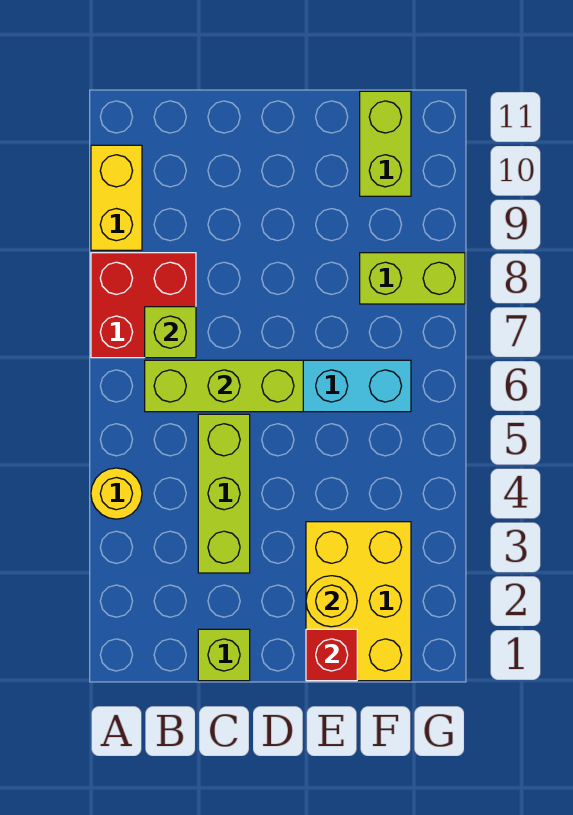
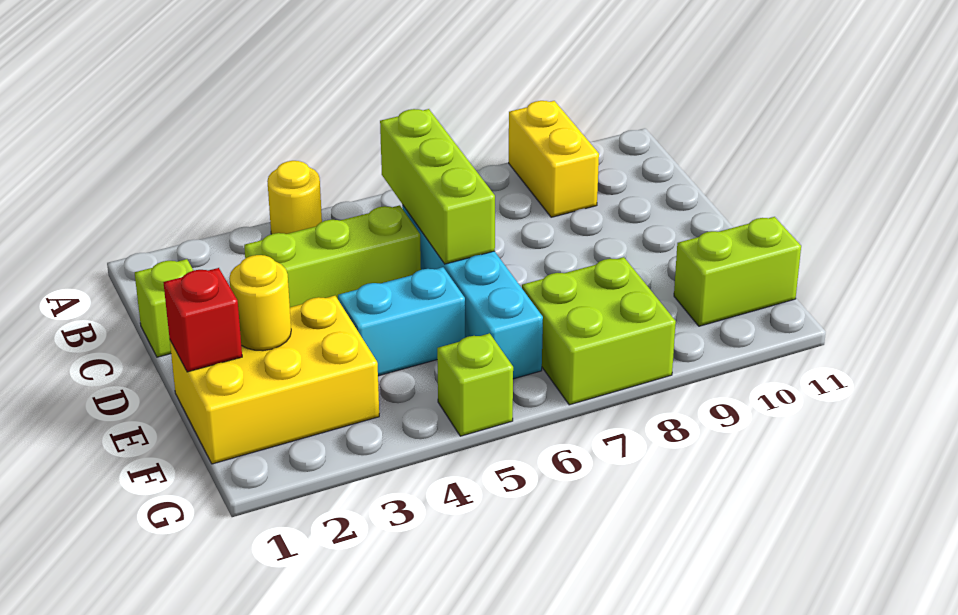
red 2x2 brick [91,253,196,358] -> none
yellow 1x2 brick [91,145,142,250] -> yellow 1x2 brick turned to [509,101,599,217]
lime 1x1 brick [145,307,196,358] -> lime 1x1 brick moved to [437,333,513,436]
none -> cyan 1x2 brick [338,267,465,376]
lime 1x2 brick [360,253,465,304] -> lime 2x2 brick [522,257,676,405]

